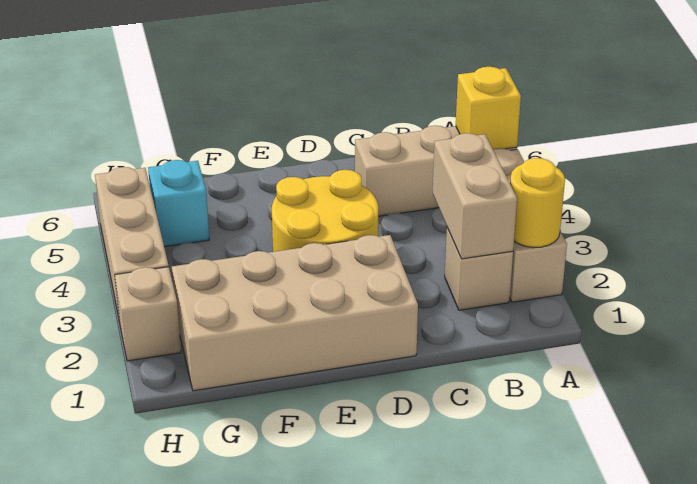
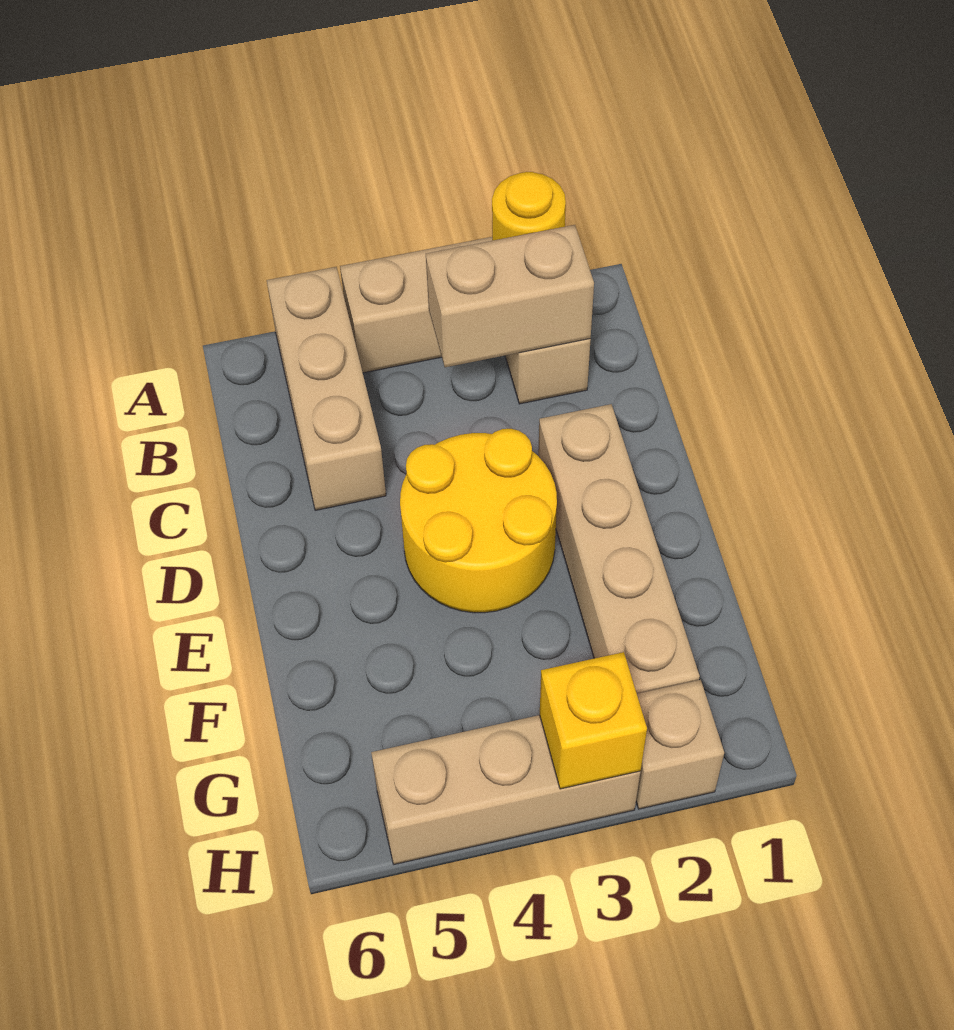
yellow 1x1 brick [456,67,521,150] -> yellow 1x1 brick moved to [540,652,647,789]
tan 2x4 brick [172,235,418,391] -> tan 1x4 brick [538,404,700,694]
cyan 1x1 brick [148,160,209,247] -> none

